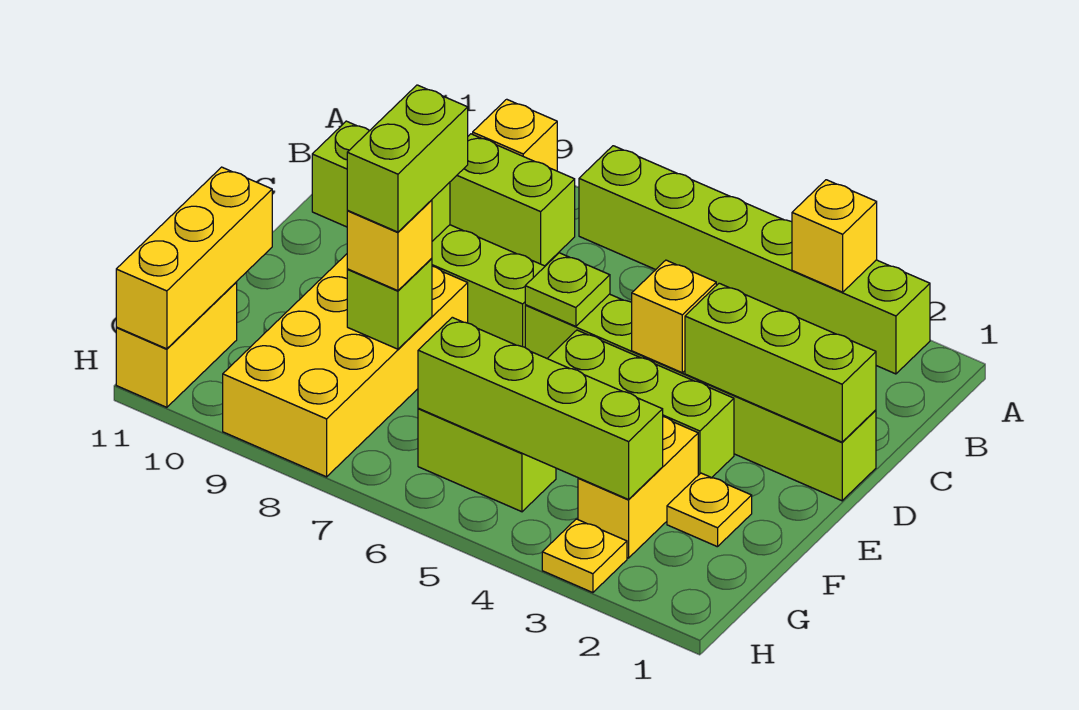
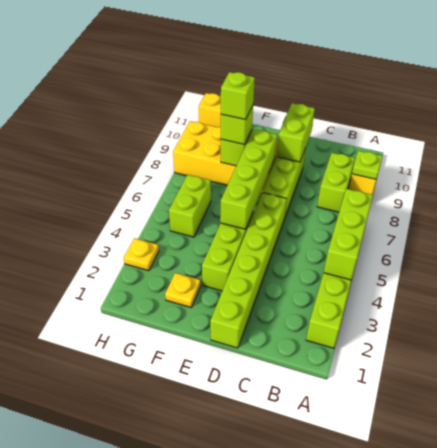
yellow 1x1 brick [792,180,877,292] -> none
lime 1x3 brick [685,283,876,442] -> lime 1x3 brick moved to [324,189,373,280]
yellow 1x1 brick [632,260,716,373] -> none
lime 1x1 plate [525,253,610,326] -> lime 1x1 plate moved to [352,151,382,179]
lime 1x2 brick [347,85,468,232] -> lime 1x1 brick [221,72,255,120]
yellow 1x2 brick [578,417,698,558] -> none
yellow 1x1 brick [347,200,432,291] -> lime 1x1 brick [221,106,253,144]
yellow 1x3 brick [116,167,272,349] -> none
lime 1x4 brick [418,317,663,499] -> lime 1x4 brick moved to [220,129,277,229]

